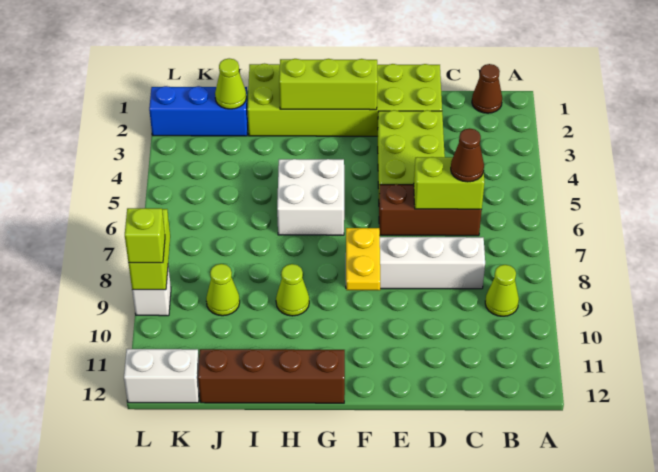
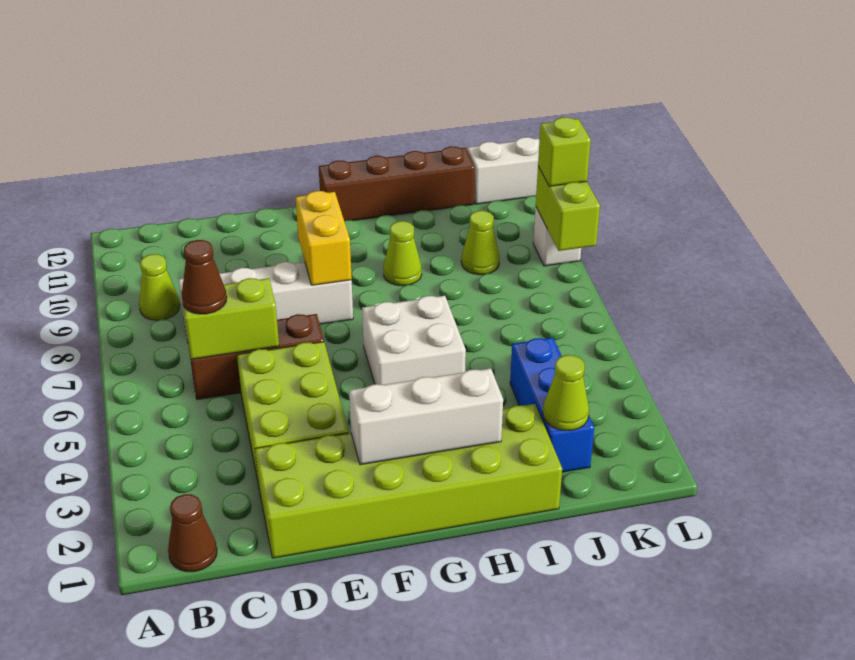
lime 1x3 brick [279,59,378,110] -> white 1x3 brick [349,368,503,465]
yellow 1x2 plate [346,228,380,290] -> yellow 1x2 brick [296,191,352,285]
blue 1x3 brick [149,86,248,136] -> blue 1x3 brick turned to [510,338,594,472]

